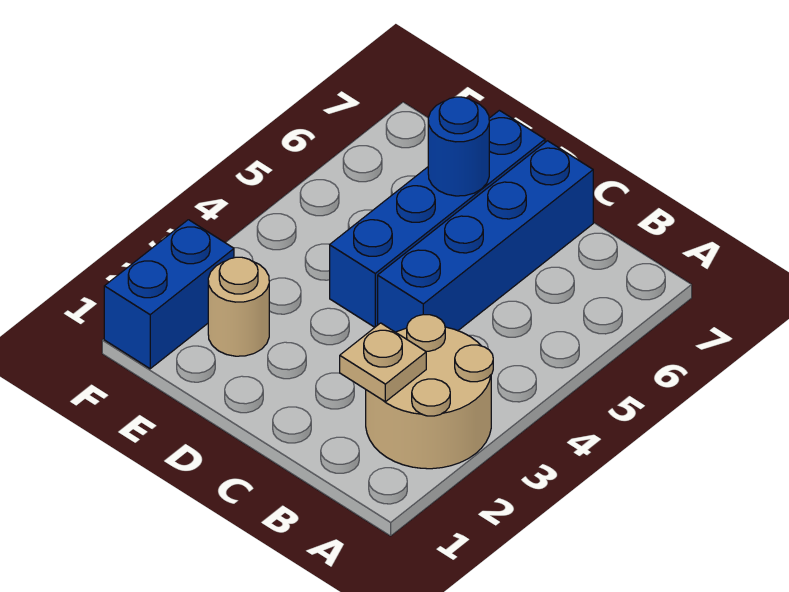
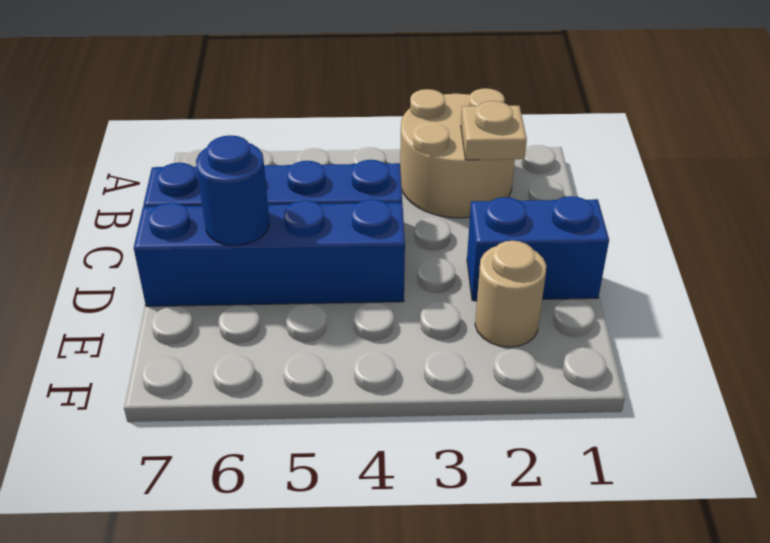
blue 1x2 brick [104,220,234,369] -> blue 1x2 brick moved to [467,196,609,301]

